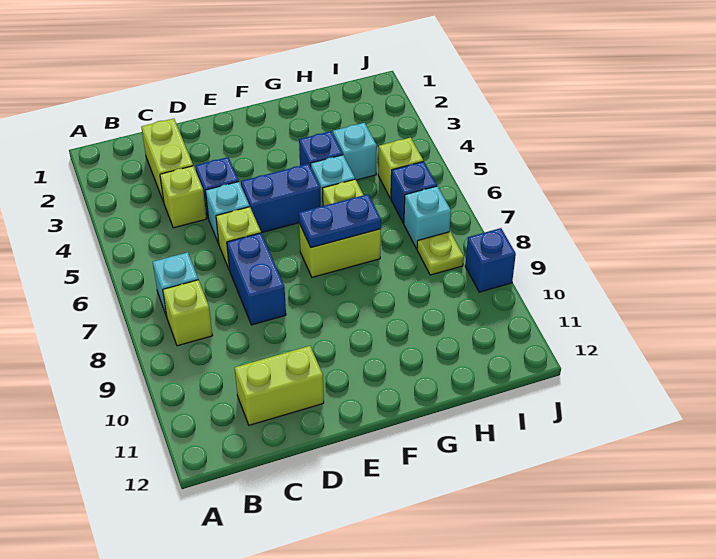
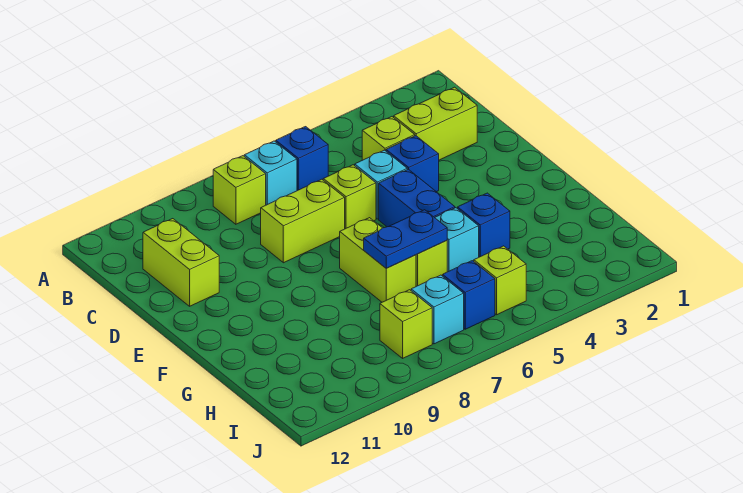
blue 1x2 brick [227,233,286,325] -> lime 1x2 brick [261,179,345,263]
blue 1x2 plate [299,194,381,248] -> blue 1x2 plate turned to [364,210,447,268]
cyan 1x1 brick [333,123,377,180] -> none
lime 1x1 plate [417,232,464,275] -> lime 1x1 brick [380,290,432,358]
blue 1x1 brick [465,228,516,292] -> blue 1x1 brick moved to [276,127,328,191]

